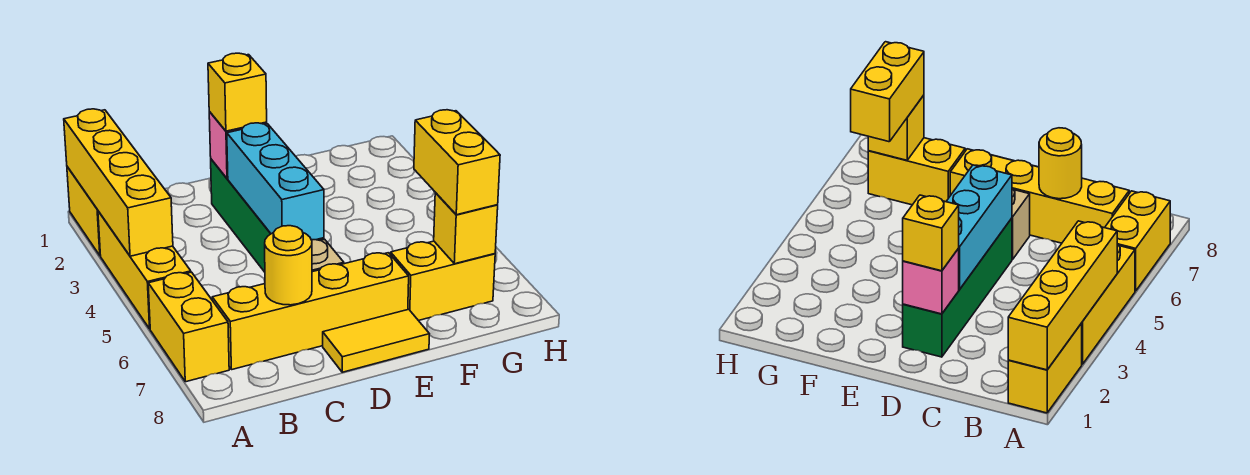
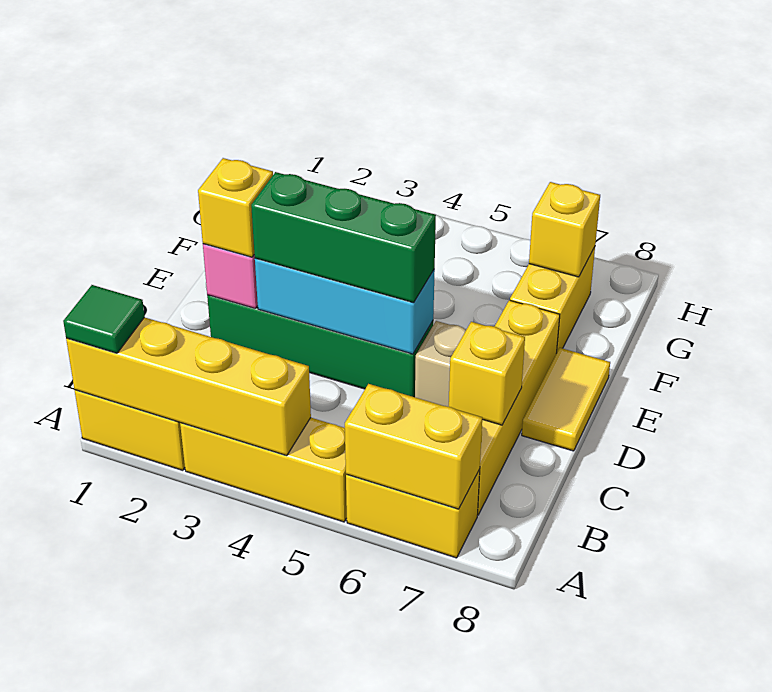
none -> green 1x1 tile [63,285,145,353]
yellow 1x1 round brick [265,226,312,305] -> yellow 1x1 brick [449,322,525,425]
none -> green 1x3 brick [251,172,436,303]
yellow 1x2 brick [414,110,500,215] -> yellow 1x2 brick moved to [345,384,482,509]

